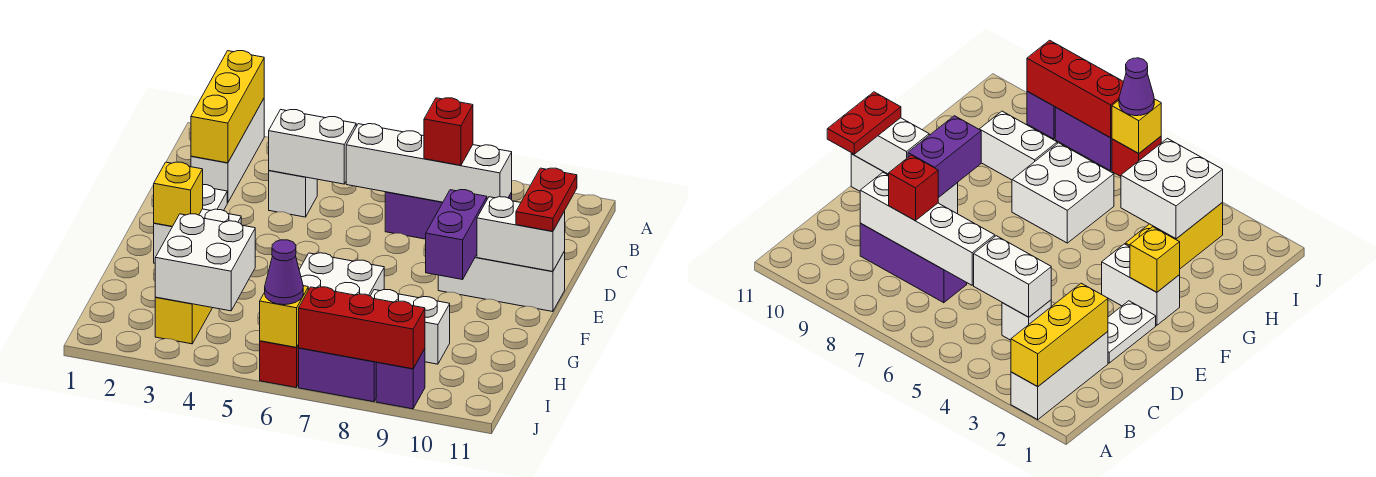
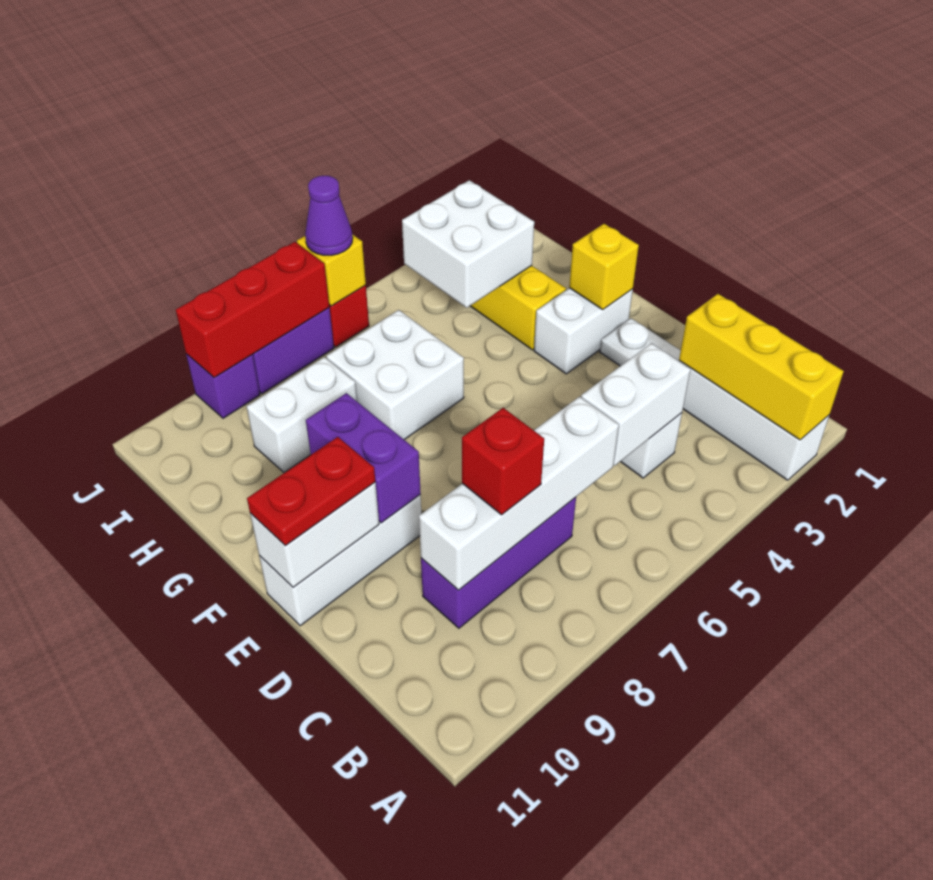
red 1x2 plate [516,168,577,231] -> red 1x2 plate turned to [247,437,375,546]

